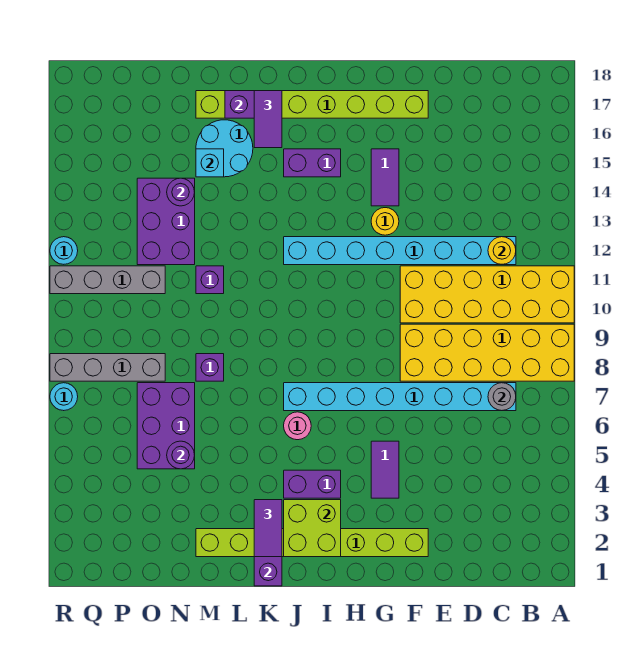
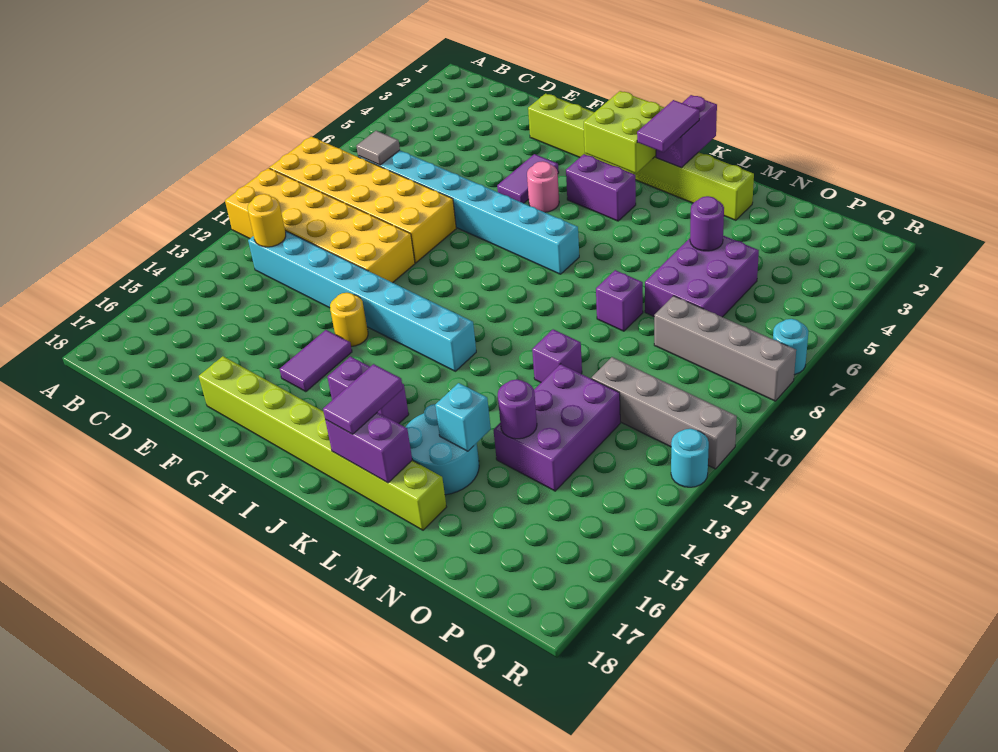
grey 1x1 round brick [488,383,516,411] -> grey 1x1 tile [356,131,400,165]
pink 1x1 round brick [284,412,311,440] -> pink 1x1 round brick moved to [527,161,559,212]

